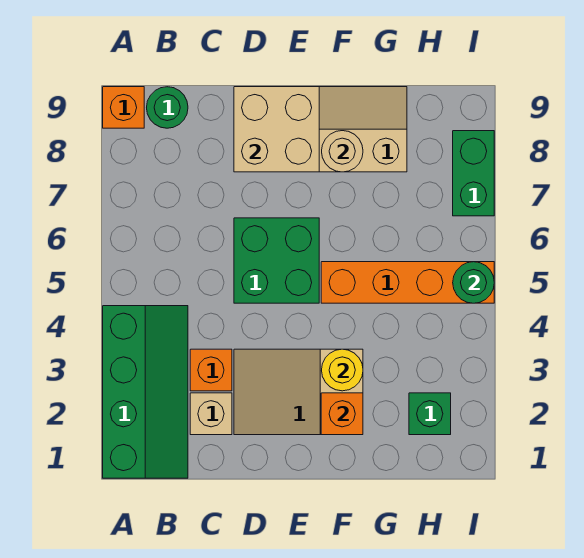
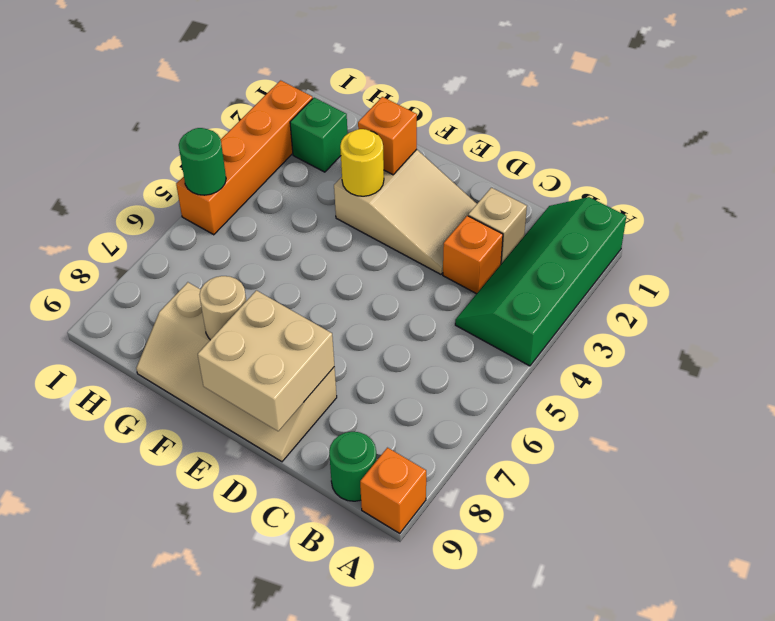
green 2x2 brick [234,218,319,303] -> none
orange 1x4 brick [321,262,494,303] -> orange 1x4 brick turned to [176,80,313,235]
green 1x2 brick [453,131,494,216] -> none

